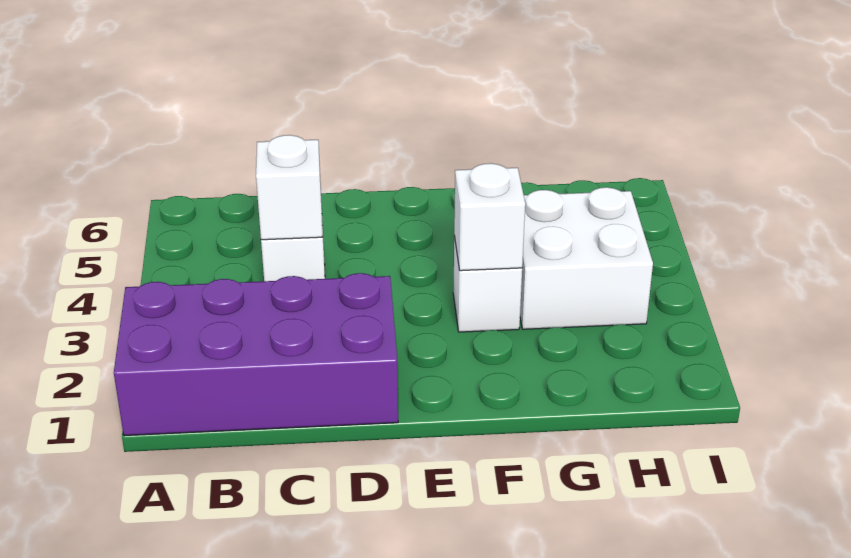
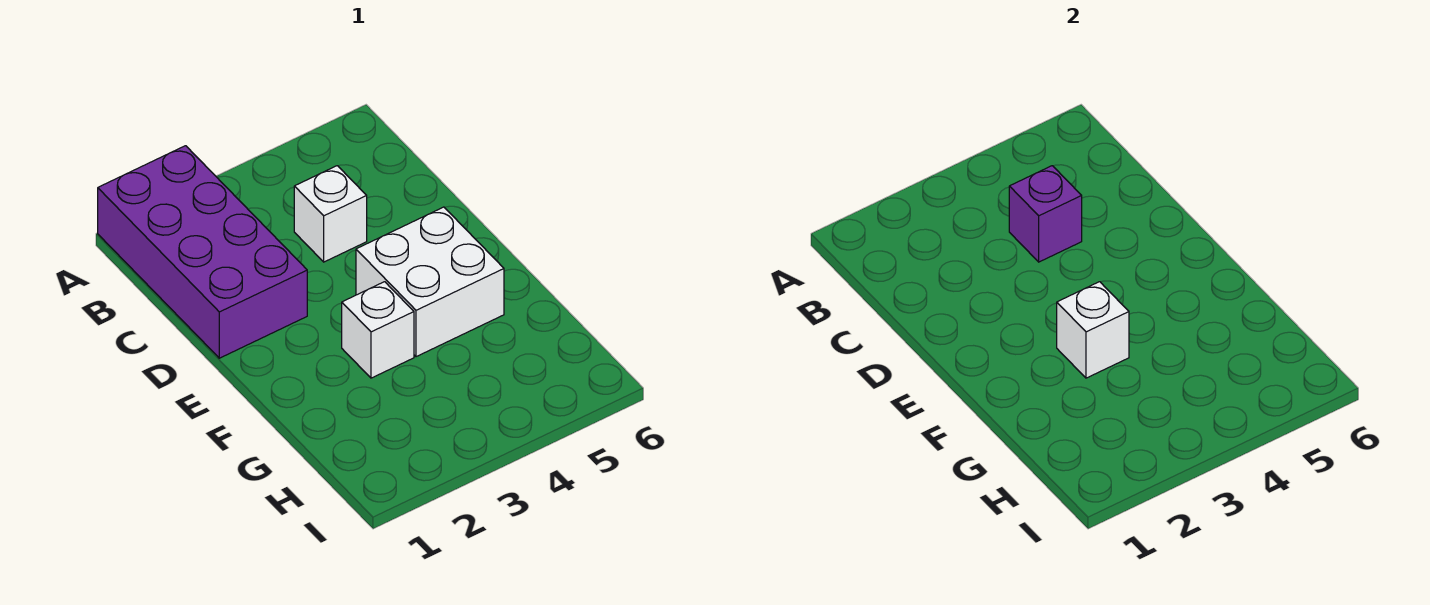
white 1x1 brick [256,135,322,240] -> purple 1x1 brick [1009,166,1082,262]
white 2x2 brick [520,187,653,329] -> white 2x2 brick moved to [356,207,504,357]

